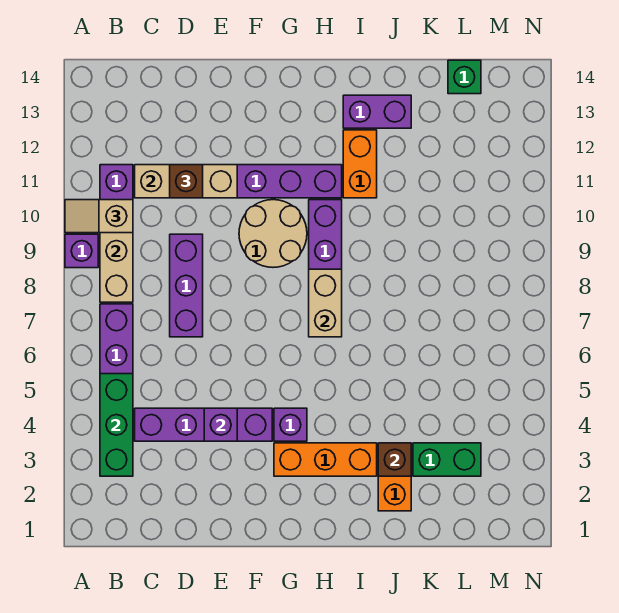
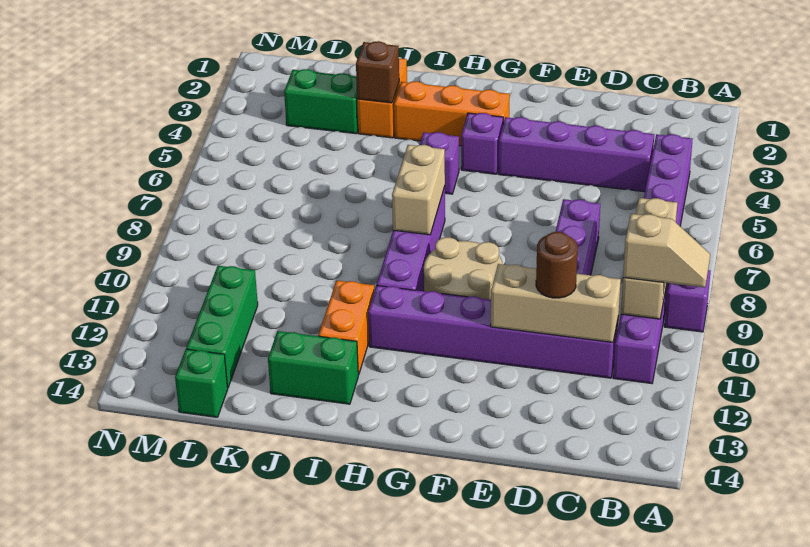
green 1x3 brick [100,374,133,476] -> green 1x3 brick moved to [186,266,258,387]
brown 1x1 brick [170,165,203,198] -> brown 1x1 round brick [536,232,578,298]
purple 1x1 brick [204,408,237,441] -> purple 1x1 brick moved to [420,132,459,194]
purple 1x2 brick [343,95,411,128] -> green 1x2 brick [268,331,358,404]

